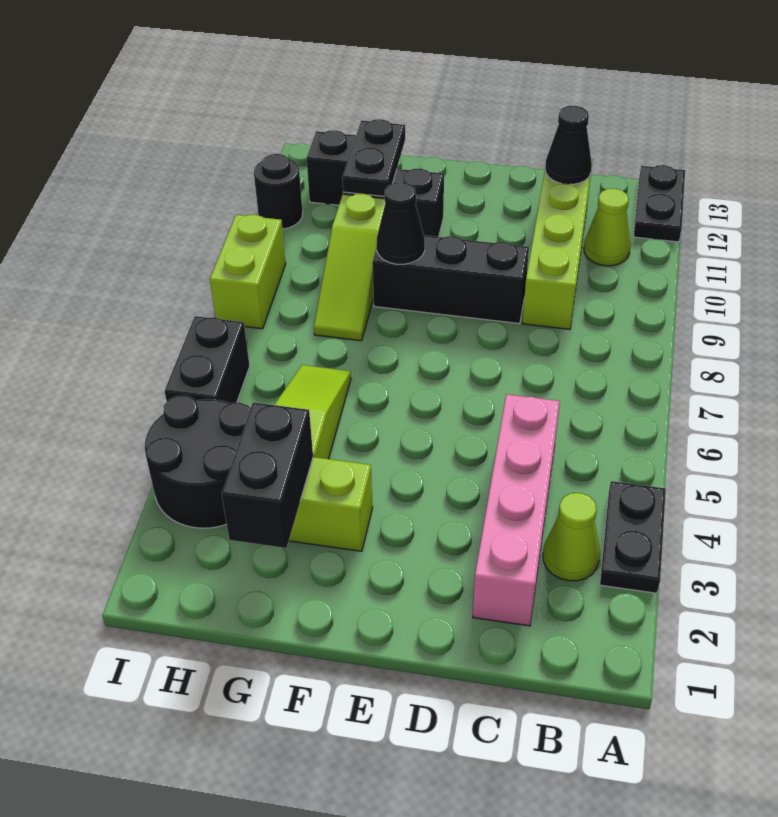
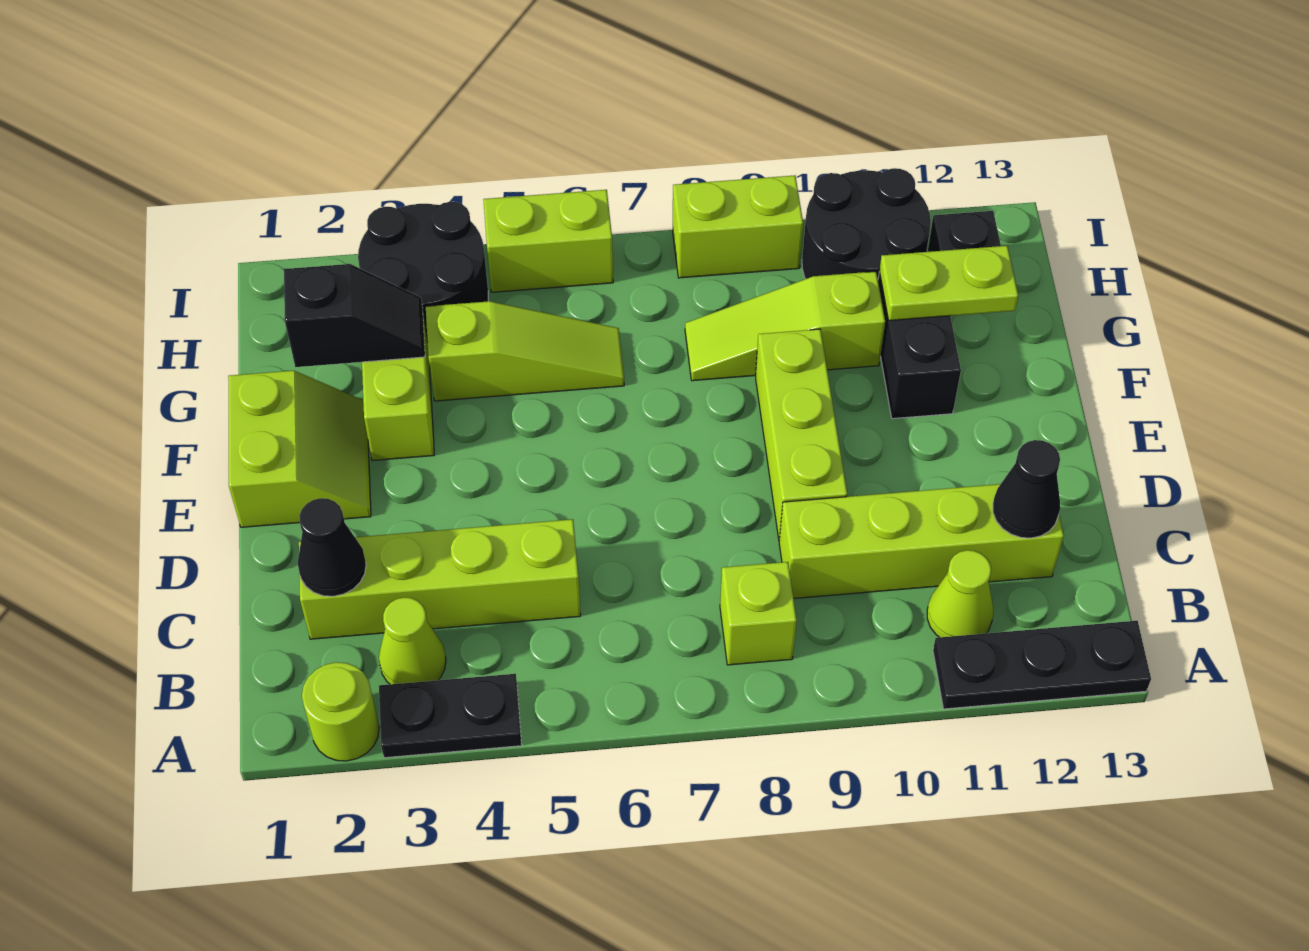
none -> lime 1x1 round brick [302,662,379,761]
black 1x2 plate [633,165,685,242] -> black 1x3 plate [933,621,1151,709]
none -> lime 1x1 brick [720,562,797,665]
pink 1x4 brick [473,394,560,626] -> lime 1x4 brick [299,519,581,639]
black 1x3 brick [372,235,529,324] -> lime 1x3 brick [756,329,847,540]
none -> lime 2x2 slope [228,371,371,527]
black 1x1 cone [377,182,425,264] -> black 1x1 cone moved to [298,498,366,596]
black 1x2 brick [222,403,313,548] -> black 1x2 slope [284,264,425,367]
black 1x2 plate [342,119,405,196] -> lime 1x2 plate [879,246,1018,321]
black 1x2 brick [165,316,250,403] -> lime 1x2 brick [483,190,613,292]
black 1x1 round brick [254,154,303,229] -> black 2x2 round brick [802,168,931,279]

